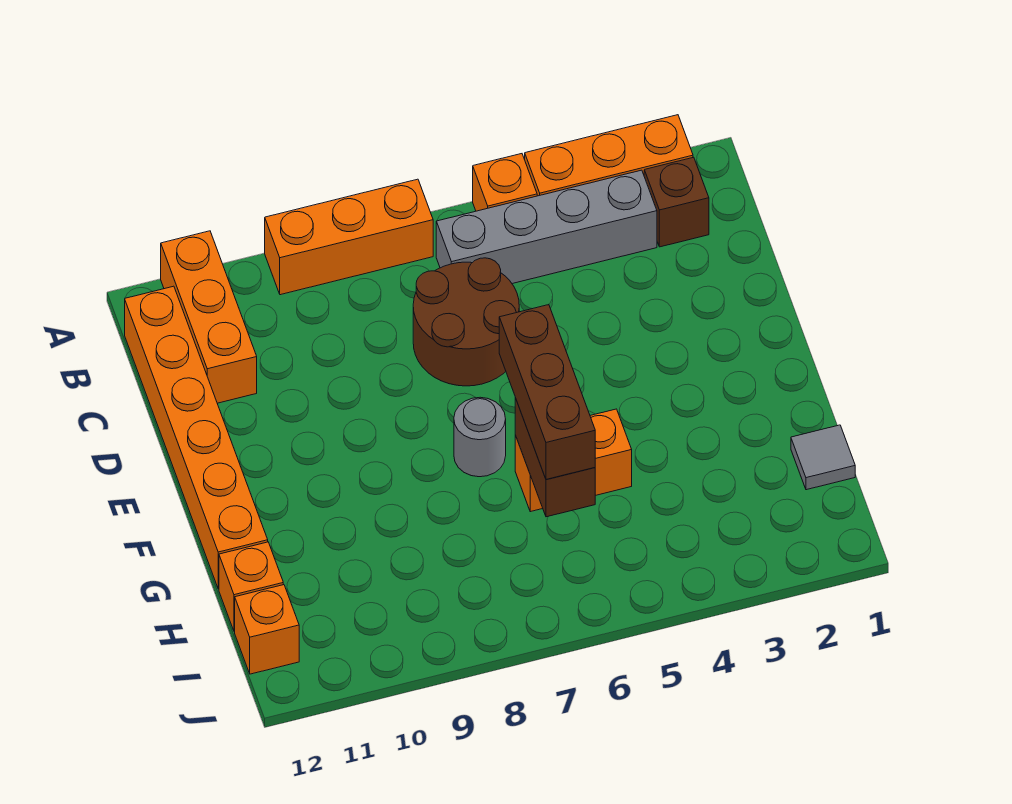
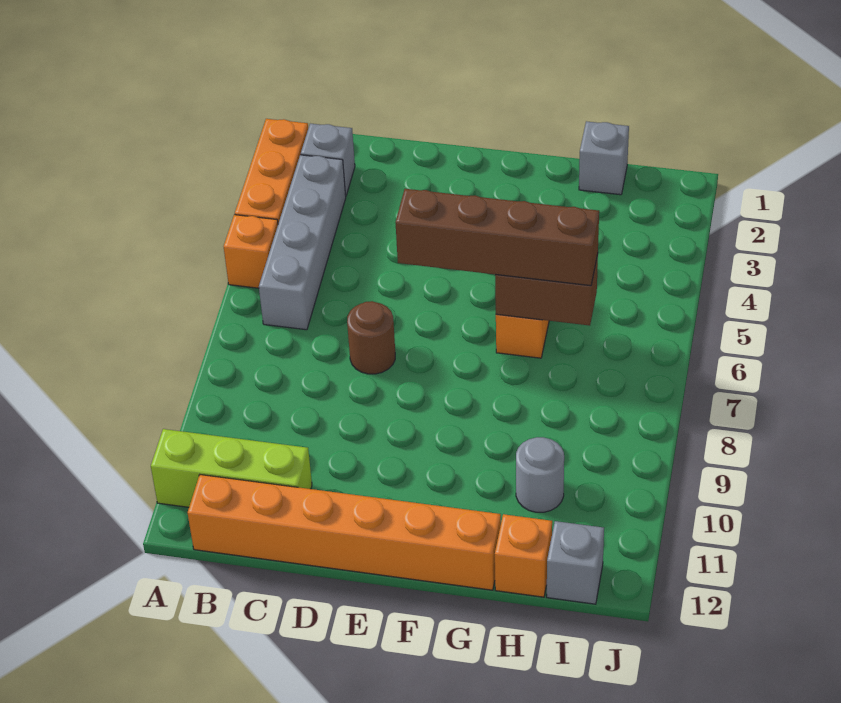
orange 1x3 brick [265,179,433,295] -> none
orange 1x3 brick [161,231,257,403] -> lime 1x3 brick [151,429,312,507]
brown 1x1 brick [644,157,709,247] -> grey 1x1 brick [301,124,355,195]
brown 2x2 round brick [413,258,519,386] -> brown 1x1 round brick [347,301,395,374]
brown 1x3 brick [499,305,595,480] -> brown 1x4 brick [396,189,599,286]
grey 1x1 round brick [454,397,506,477] -> grey 1x1 round brick moved to [516,437,564,512]
grey 1x1 tile [791,425,855,490] -> grey 1x1 brick [579,121,629,195]
orange 1x1 brick [235,585,299,674] -> grey 1x1 brick [547,521,604,604]

